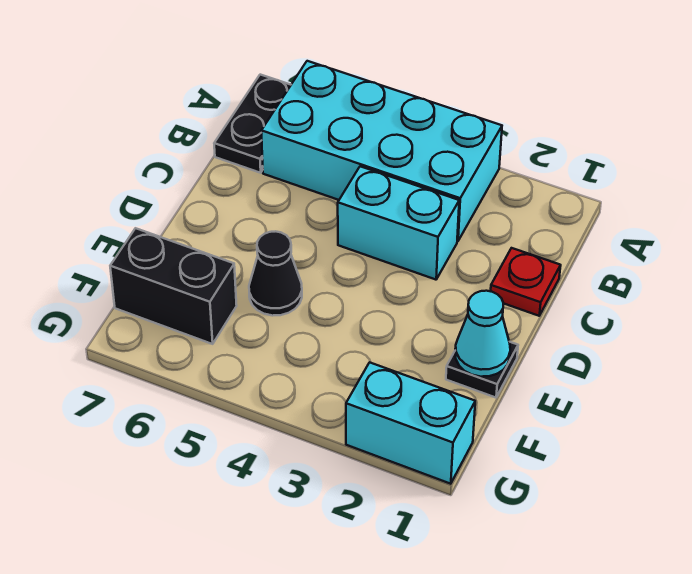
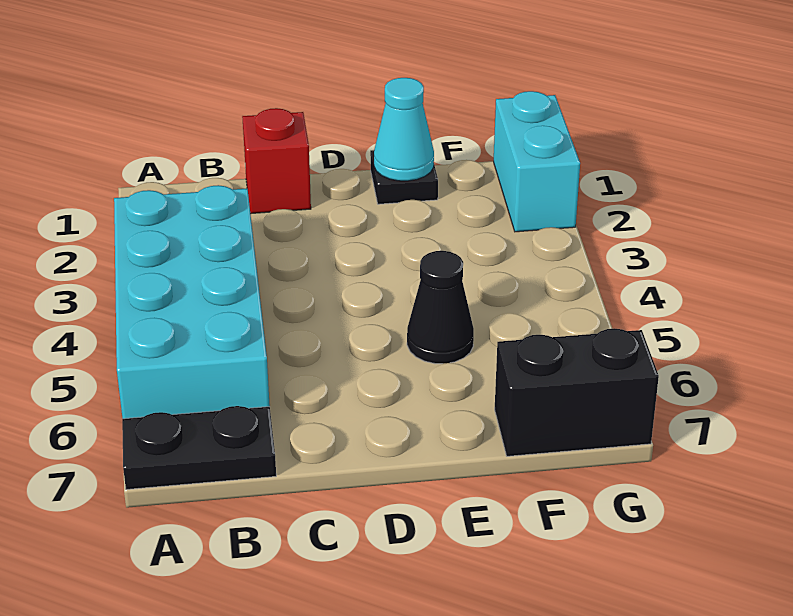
red 1x1 plate [491,248,561,316] -> red 1x1 brick [242,108,311,214]
cyan 1x2 brick [338,166,459,280] -> none
black 1x2 brick [110,228,237,344] -> black 1x2 brick turned to [495,328,659,456]

